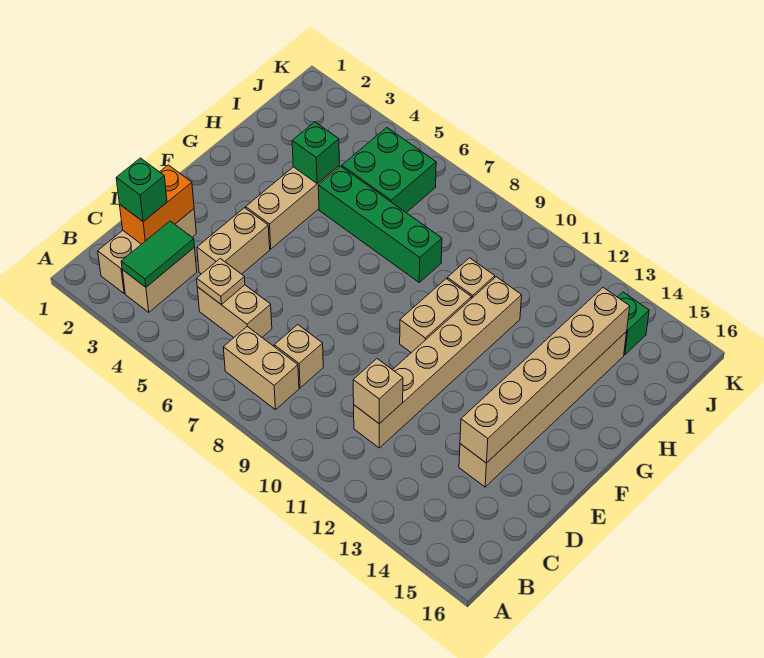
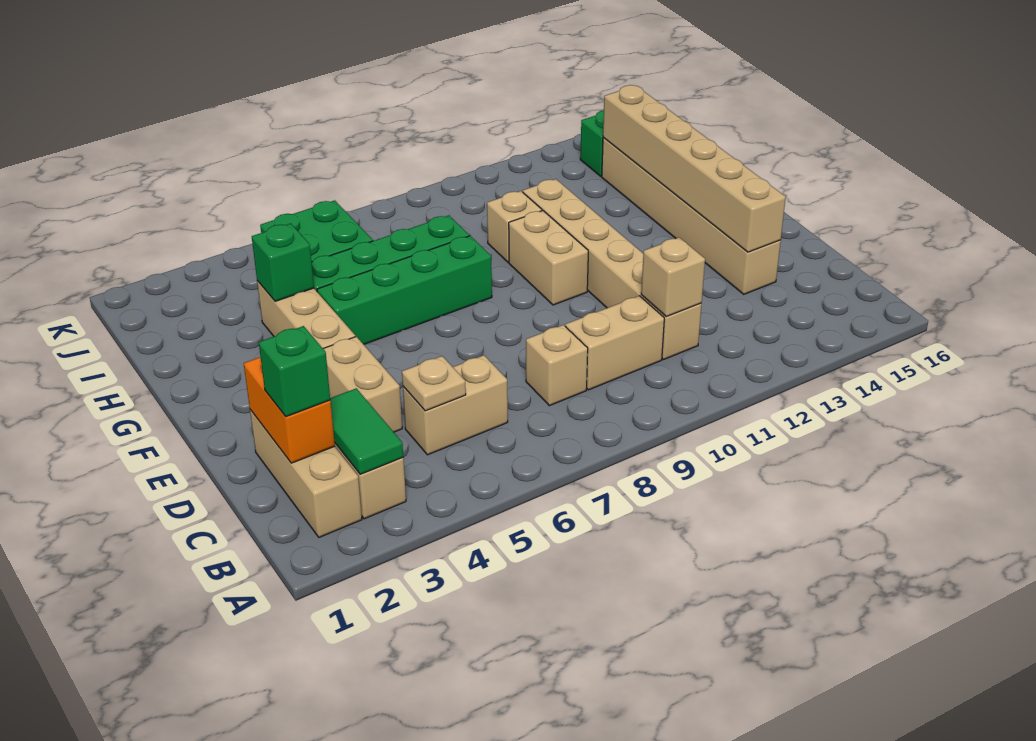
tan 1x2 brick [223,327,299,410] -> tan 1x2 brick moved to [565,296,664,390]
none -> green 1x4 brick [317,236,492,344]

